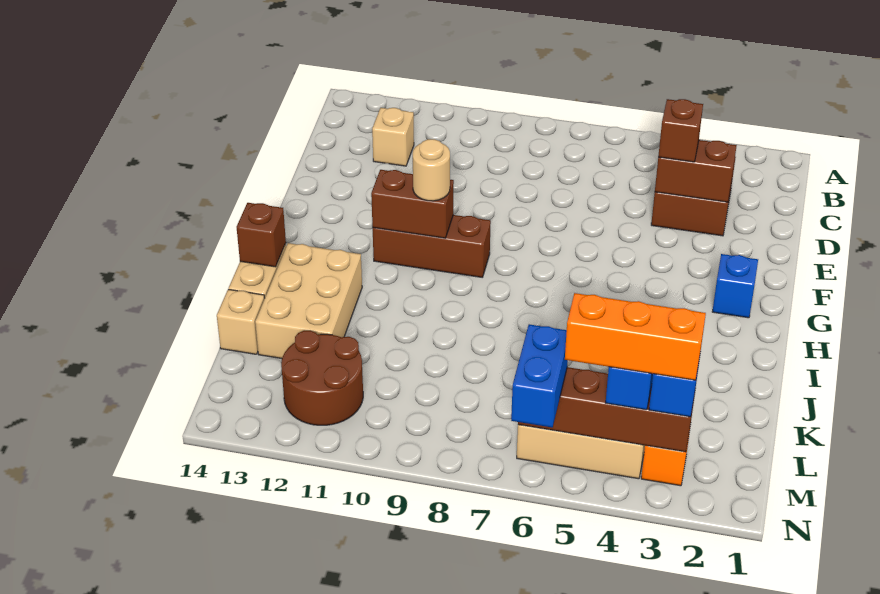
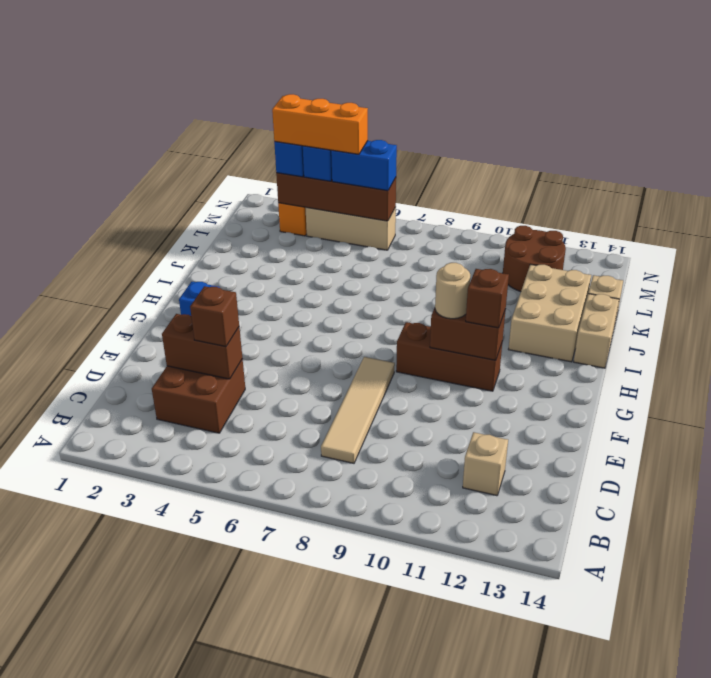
none -> tan 1x4 tile [321,357,395,463]
brown 1x1 brick [237,203,286,267] -> brown 1x1 brick moved to [466,269,509,328]
blue 1x2 brick [511,324,568,427] -> blue 1x2 brick turned to [331,140,397,191]

